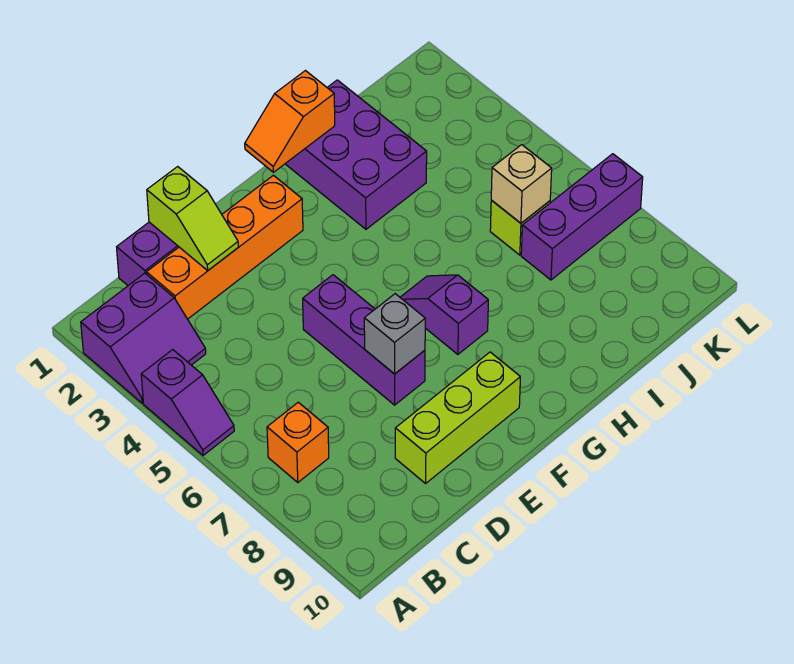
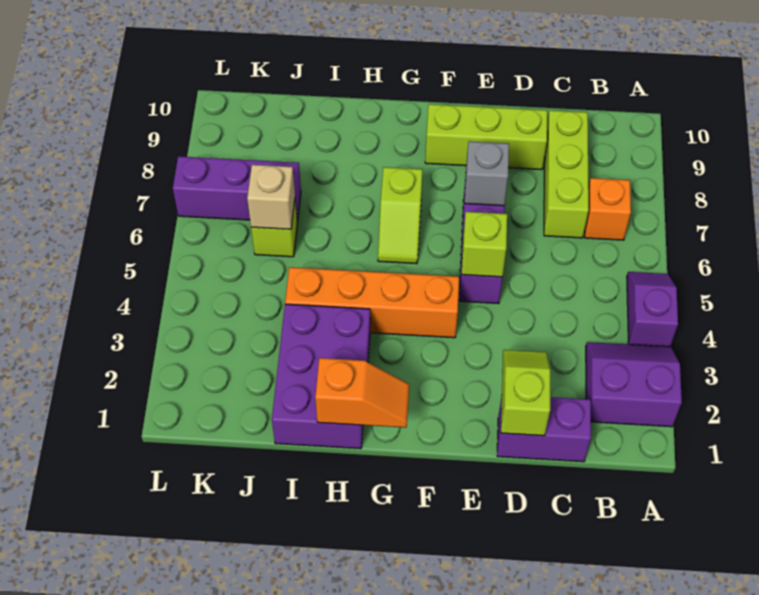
orange 1x4 brick [146,175,303,319] -> orange 1x4 brick moved to [285,267,459,338]
none -> lime 1x3 brick [544,110,589,238]
none -> lime 1x1 brick [462,212,507,277]
purple 1x2 slope [400,275,488,354] -> lime 1x2 slope [378,167,422,264]

